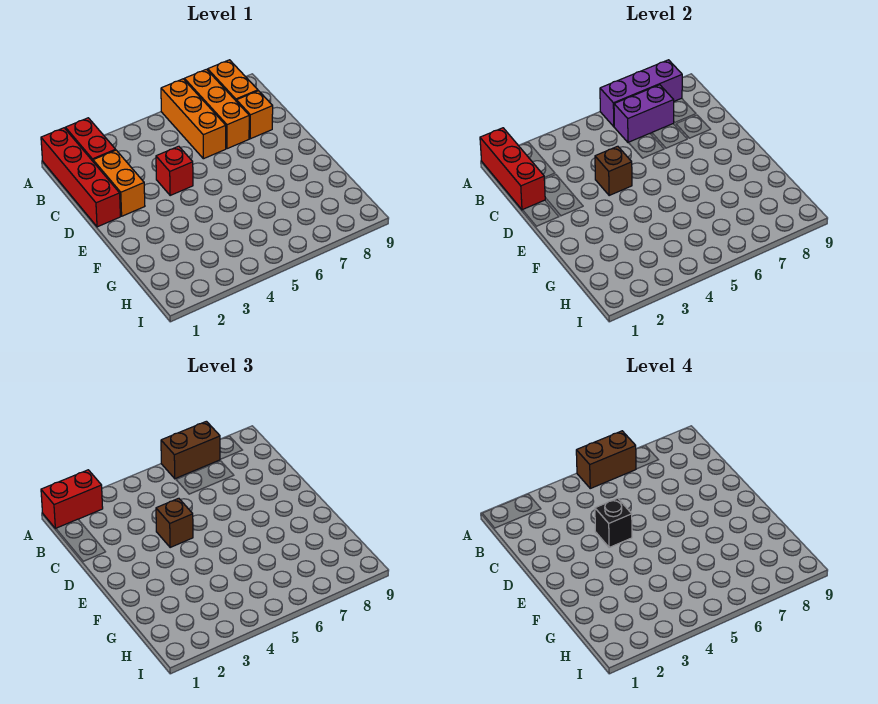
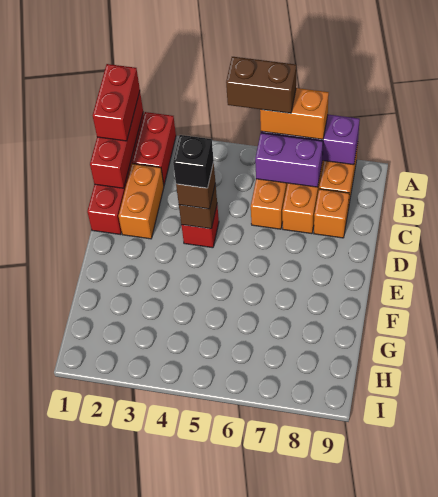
red 1x2 brick [41,470,103,528] -> red 1x2 brick turned to [93,64,140,141]
brown 1x2 brick [161,421,220,479] -> orange 1x2 brick [260,88,329,139]

